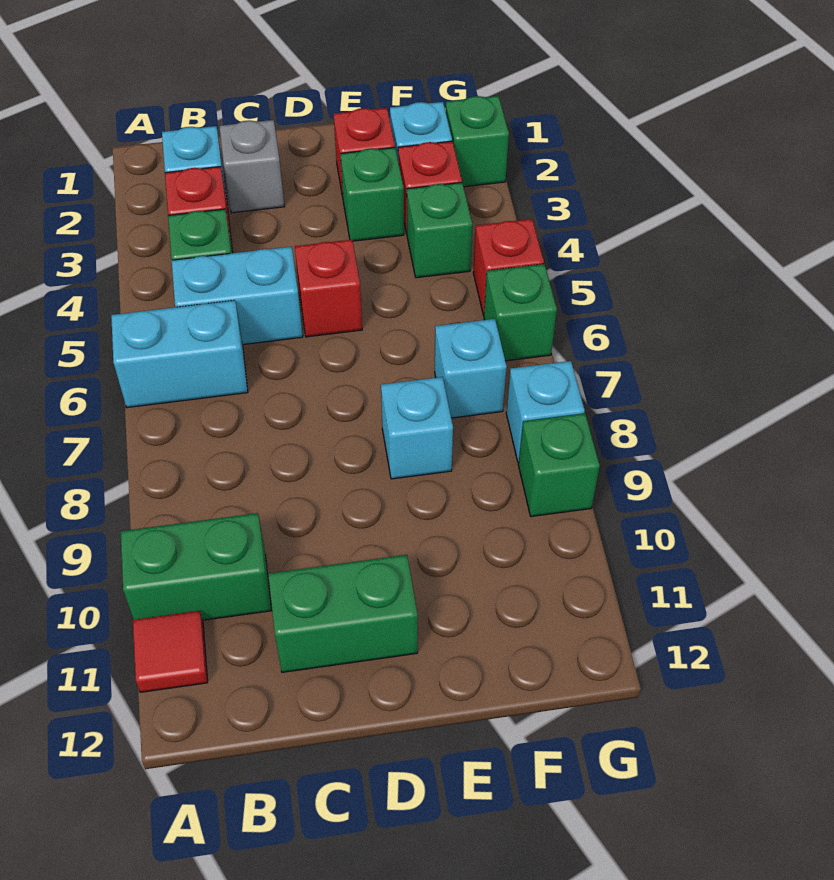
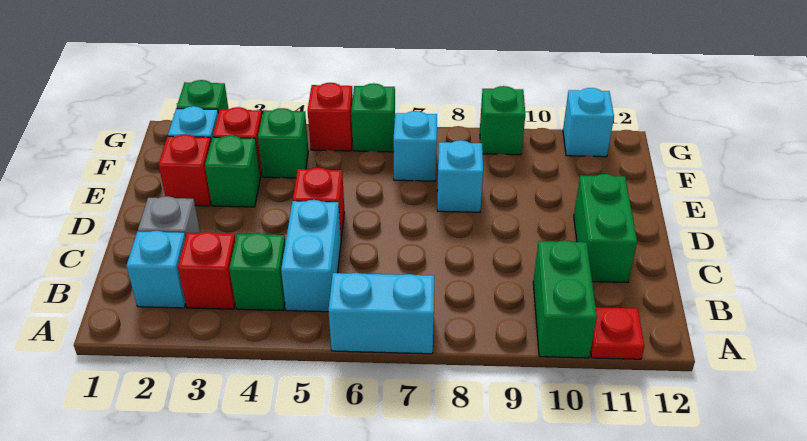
cyan 1x2 brick [111,300,248,407] -> cyan 1x2 brick turned to [328,273,434,354]
red 1x1 tile [133,611,208,692] -> red 1x1 plate [590,307,644,359]
cyan 1x1 brick [506,361,585,462] -> cyan 1x1 brick moved to [563,88,614,157]

